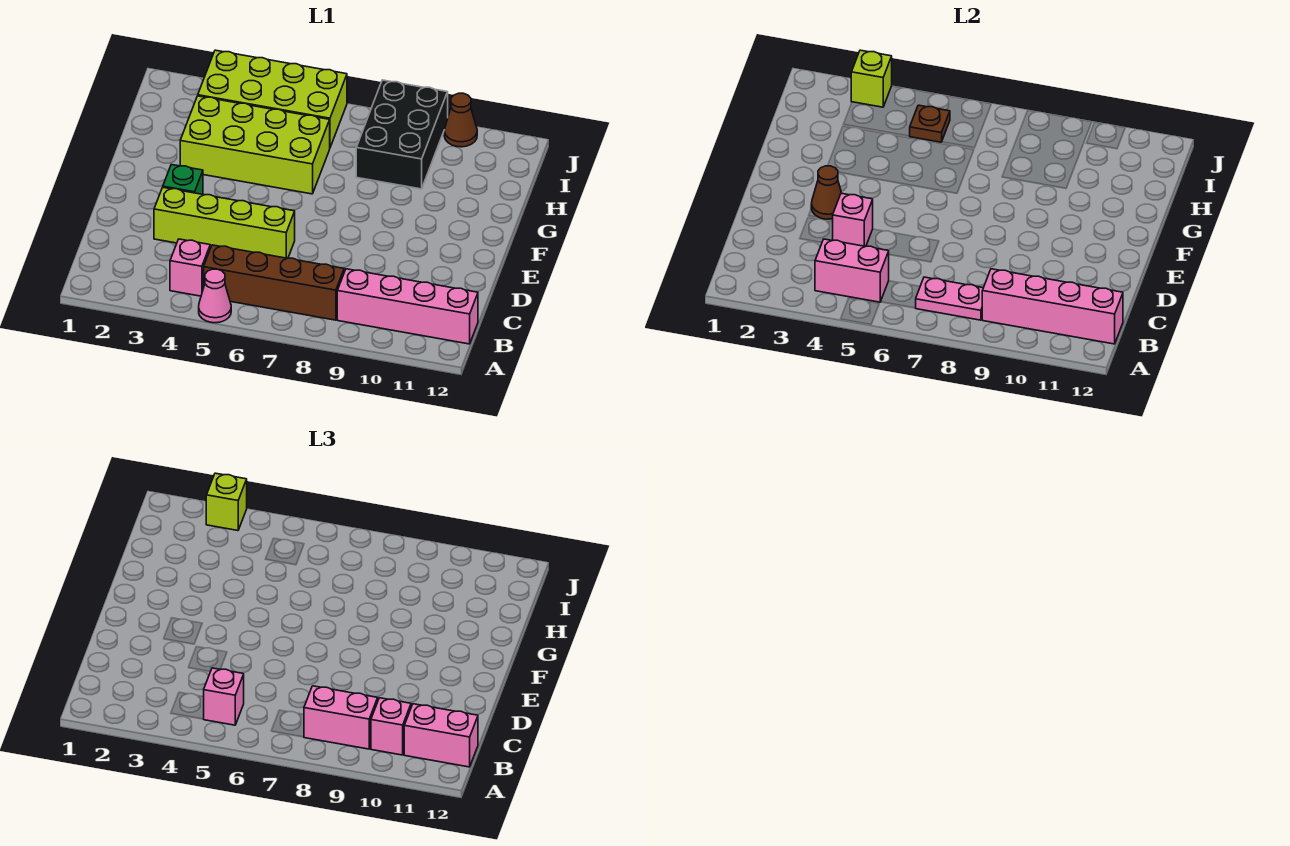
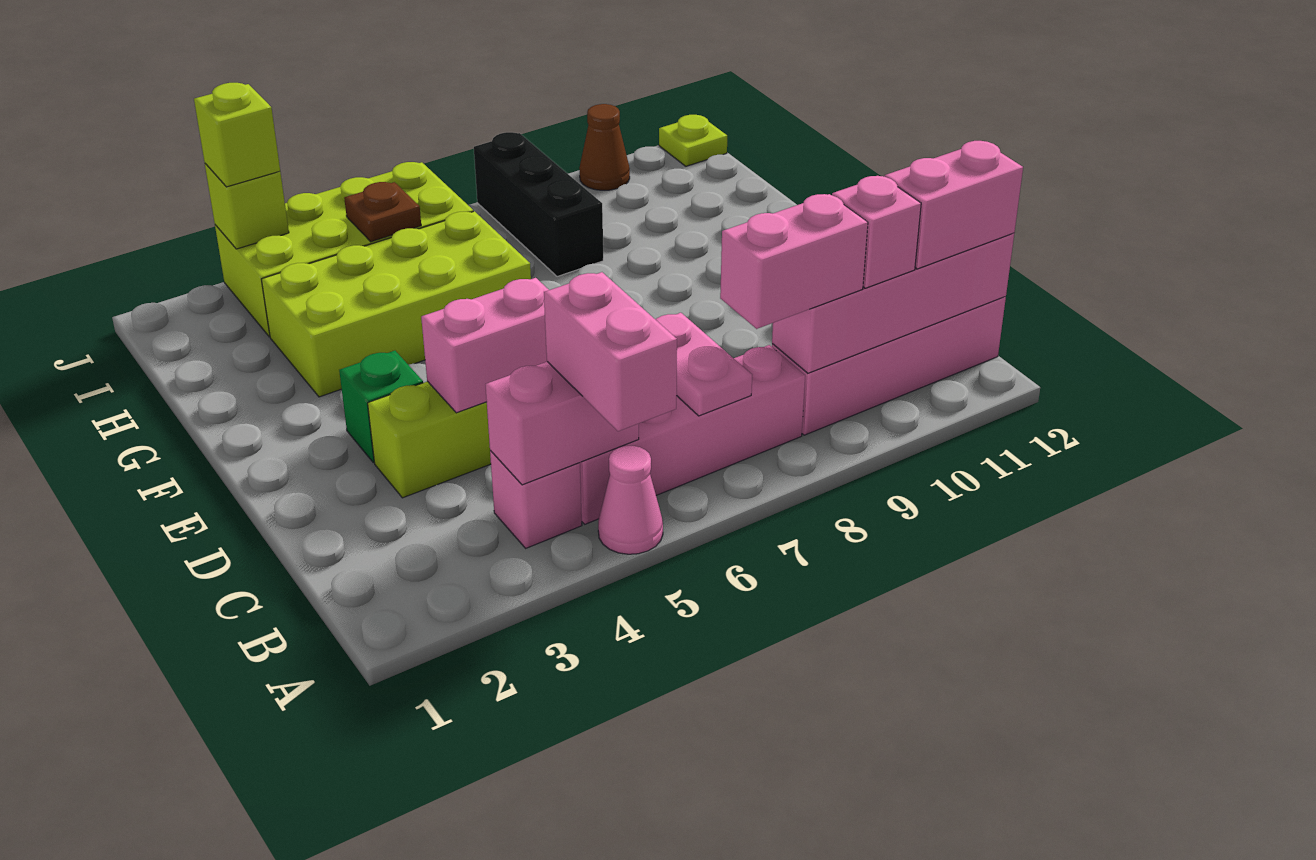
brown 1x4 brick [204,245,344,320] -> pink 1x4 brick [580,345,805,524]
pink 1x1 brick [204,668,244,725] -> pink 1x2 brick [544,272,677,431]
pink 1x2 plate [916,277,983,320] -> pink 1x2 plate turned to [655,313,752,416]
pink 1x1 brick [833,193,873,247] -> pink 1x2 brick [421,278,549,413]
brown 1x1 cone [811,166,841,219] -> none
black 2x3 brick [356,80,448,189] -> black 1x3 brick [474,132,603,277]
none -> lime 1x1 plate [659,115,727,166]

